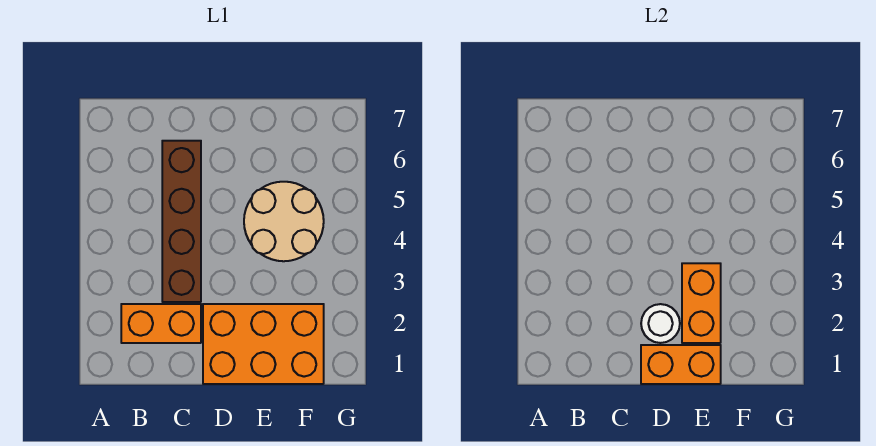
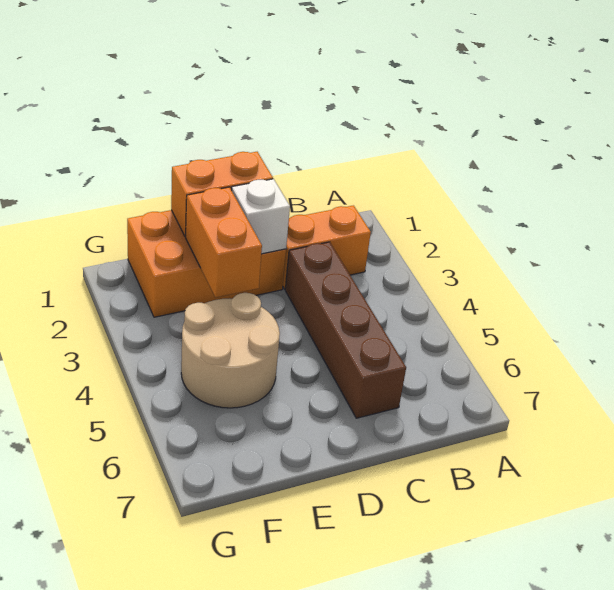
white 1x1 round brick [641,304,680,343] -> white 1x1 brick [232,179,290,254]

